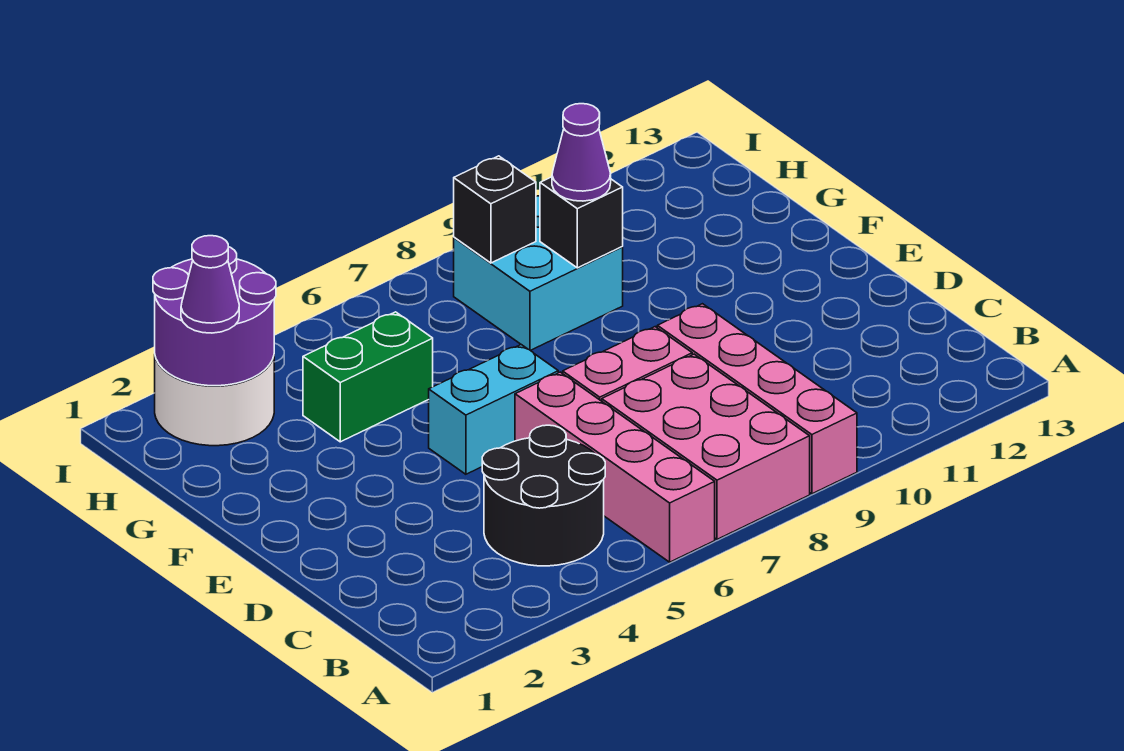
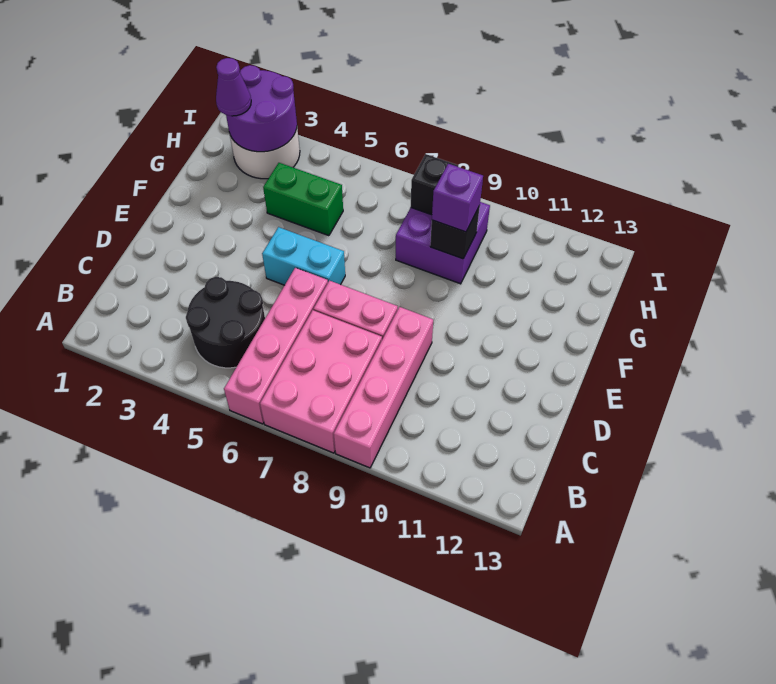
cyan 2x2 brick [454,196,623,351] -> purple 2x2 brick [396,202,490,284]
purple 1x1 cone [552,104,611,201] -> purple 1x1 brick [432,164,483,232]

